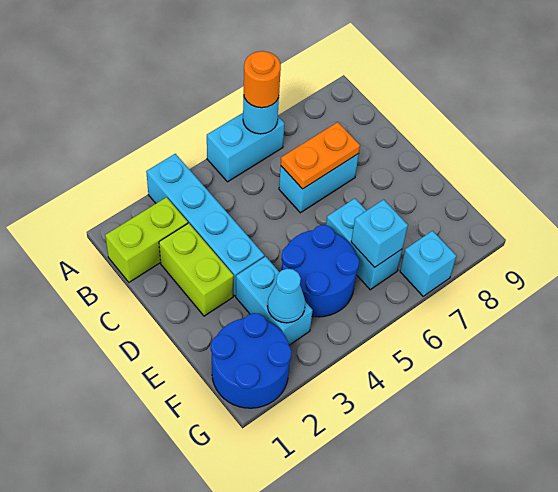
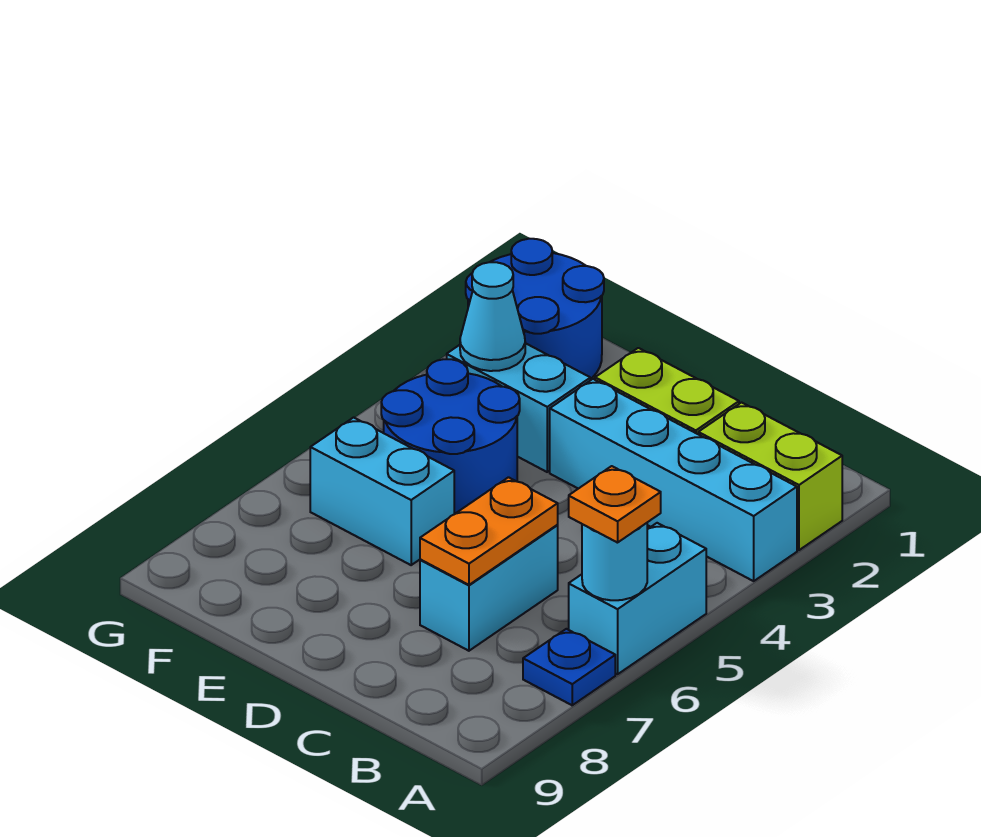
orange 1x1 round brick [244,51,281,108] -> orange 1x1 plate [569,466,661,543]
none -> blue 1x1 plate [523,629,615,705]
lime 1x2 brick [105,197,188,282] -> lime 1x2 brick turned to [698,403,842,550]
cyan 1x1 brick [351,199,408,267] -> none
cyan 1x1 brick [400,231,456,296] -> none

